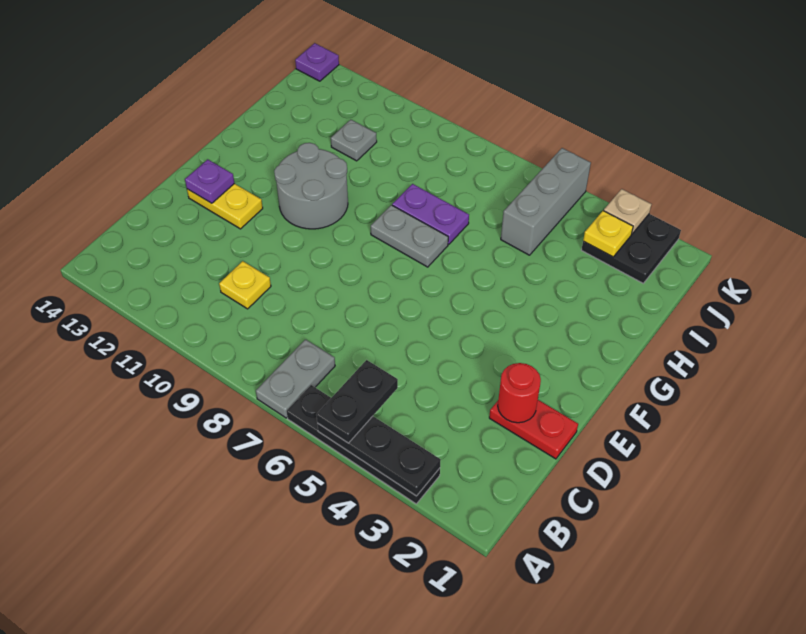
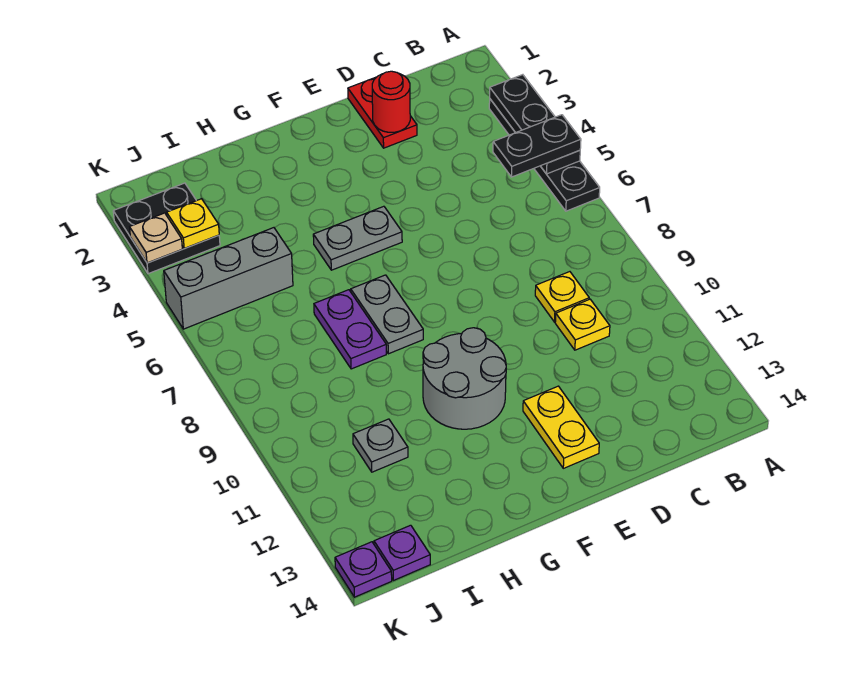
grey 1x2 plate [256,339,335,418] -> grey 1x2 plate moved to [313,206,402,270]
none -> yellow 1x1 plate [535,272,589,322]
purple 1x1 plate [185,159,234,203] -> purple 1x1 plate moved to [374,525,430,580]

